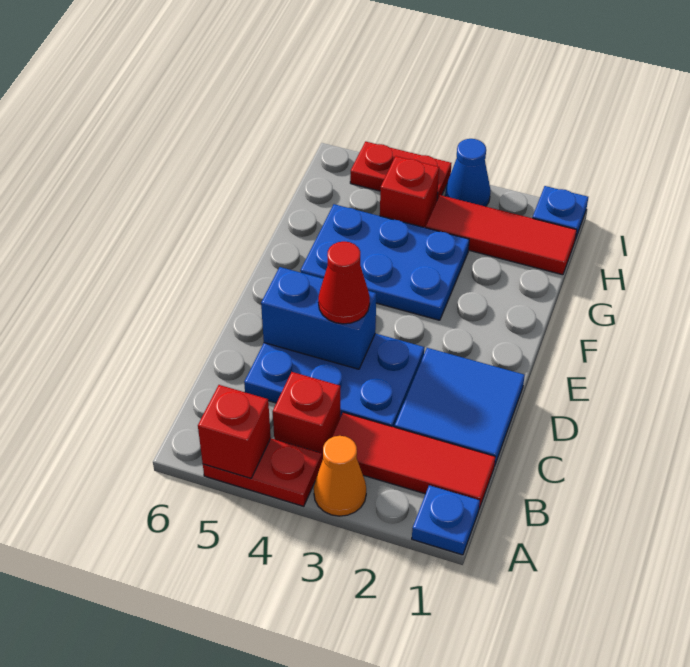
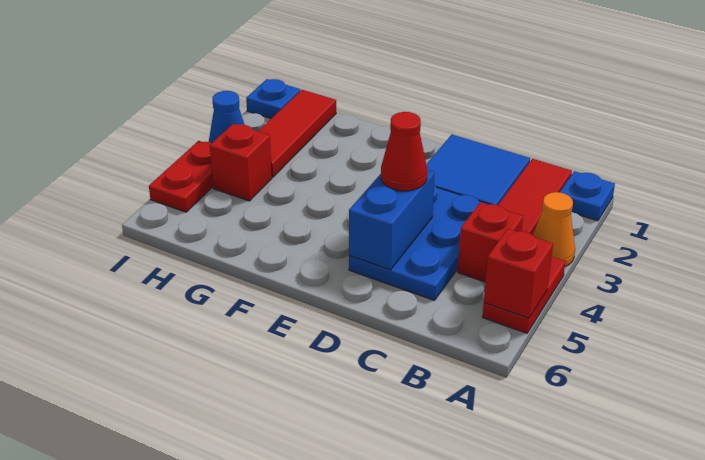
blue 2x3 plate [300,204,469,320] -> none

